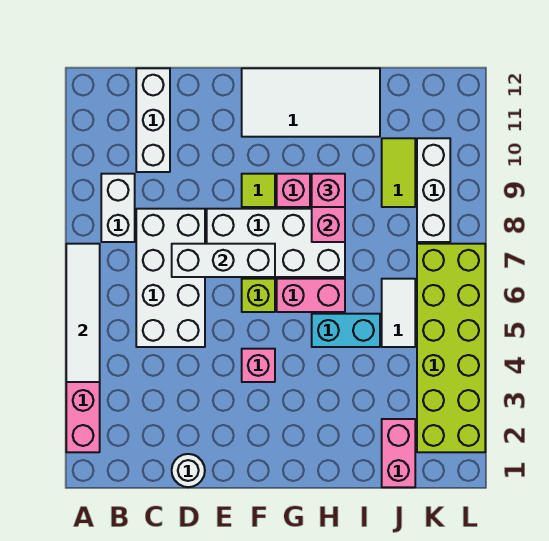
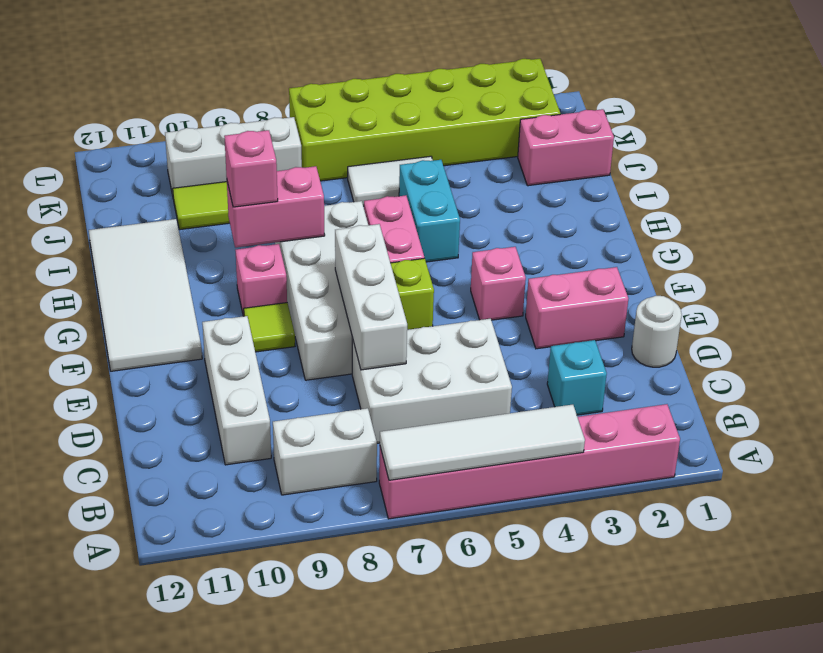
none -> cyan 1x1 brick [547,340,607,415]
white 2x4 brick [136,209,205,347] -> white 2x3 brick [352,319,512,443]
white 1x3 brick [136,68,170,172] -> white 1x3 brick turned to [202,316,271,465]
none -> pink 1x2 brick [526,267,628,349]

